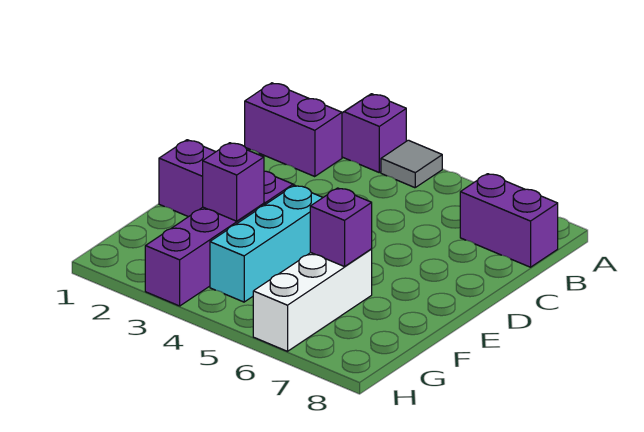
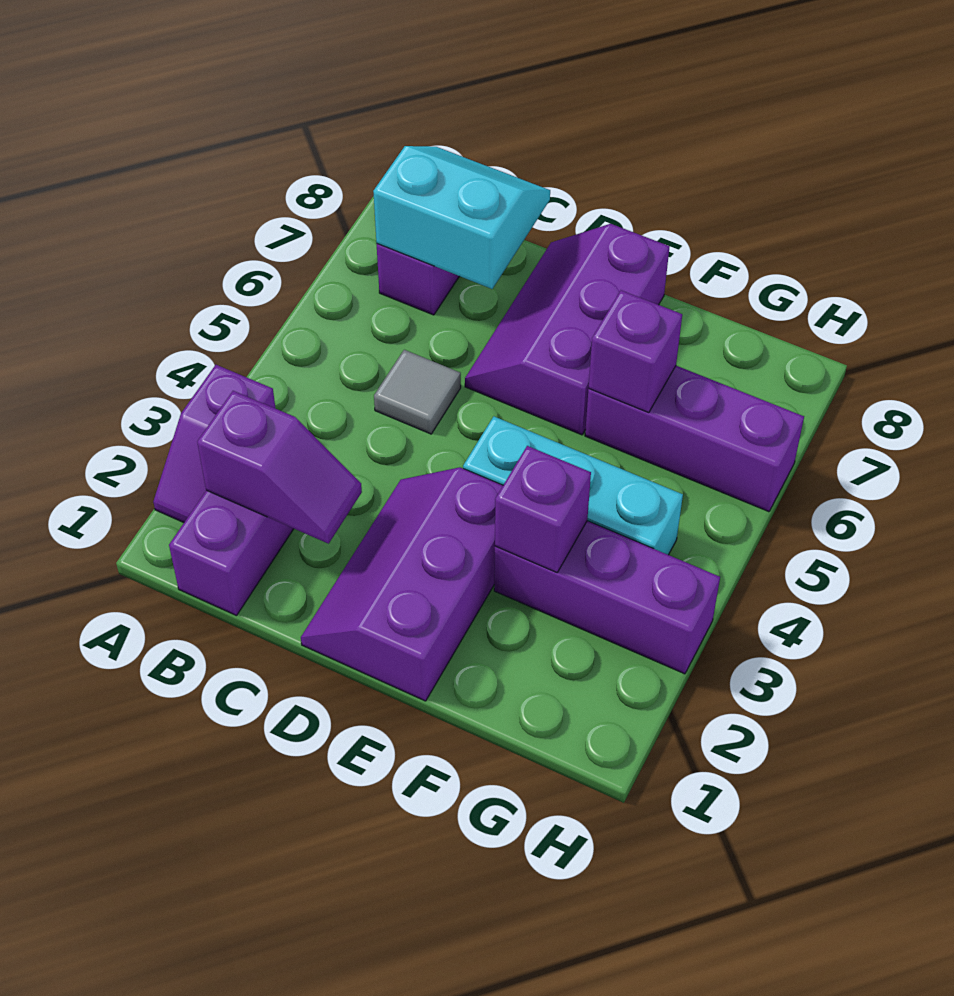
grey 1x1 tile [381,140,442,188] -> grey 1x1 tile moved to [374,350,461,434]
none -> purple 1x2 slope [197,391,362,544]
none -> cyan 2x2 slope [373,146,550,289]
none -> purple 2x3 slope [465,224,670,435]
white 1x3 brick [253,249,372,351] -> purple 1x3 brick [585,366,804,512]

